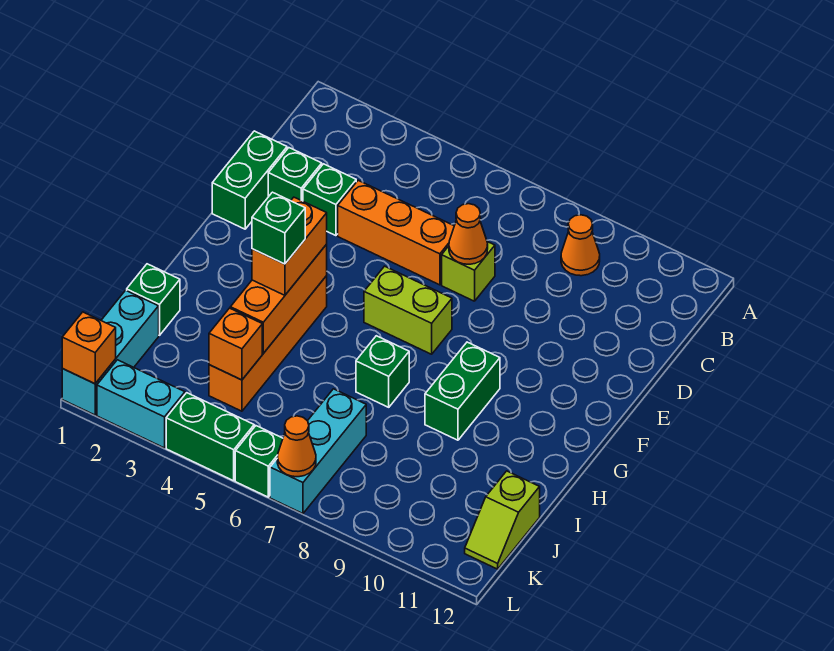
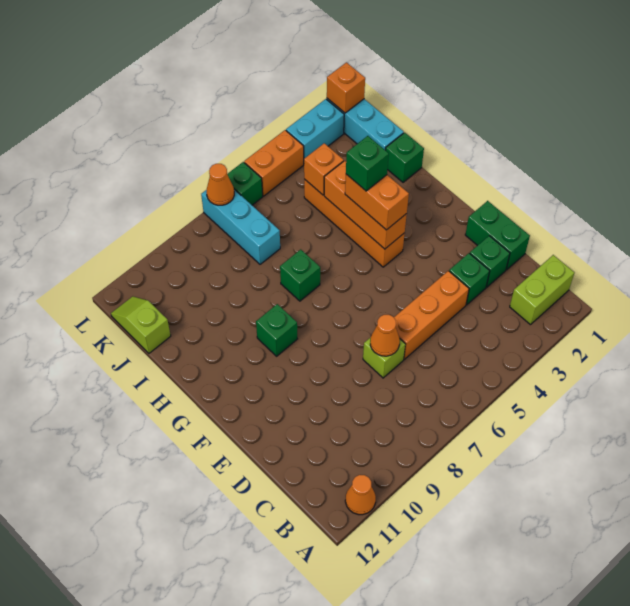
orange 1x1 cone [561,215,600,276] -> orange 1x1 cone moved to [345,475,376,515]
lime 1x2 brick [364,266,452,354] -> lime 1x2 brick moved to [510,255,575,325]
green 1x2 brick [425,342,500,440] -> green 1x1 brick [256,304,297,356]
green 1x2 brick [166,393,254,481] -> orange 1x2 brick [244,130,304,196]

